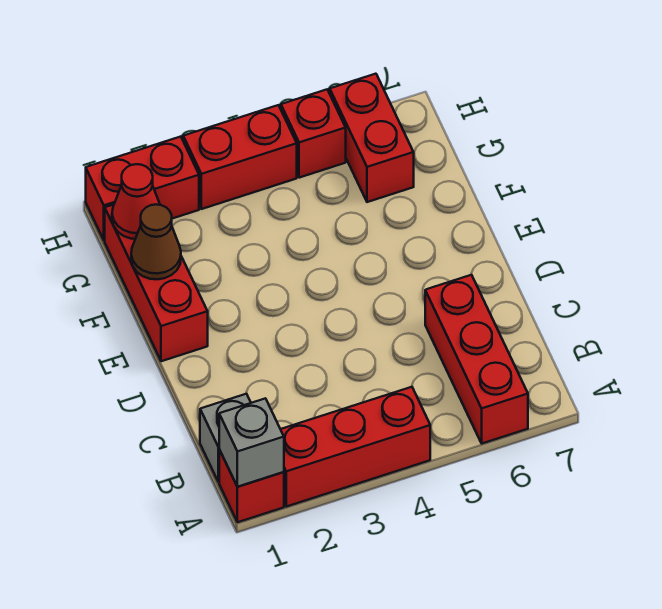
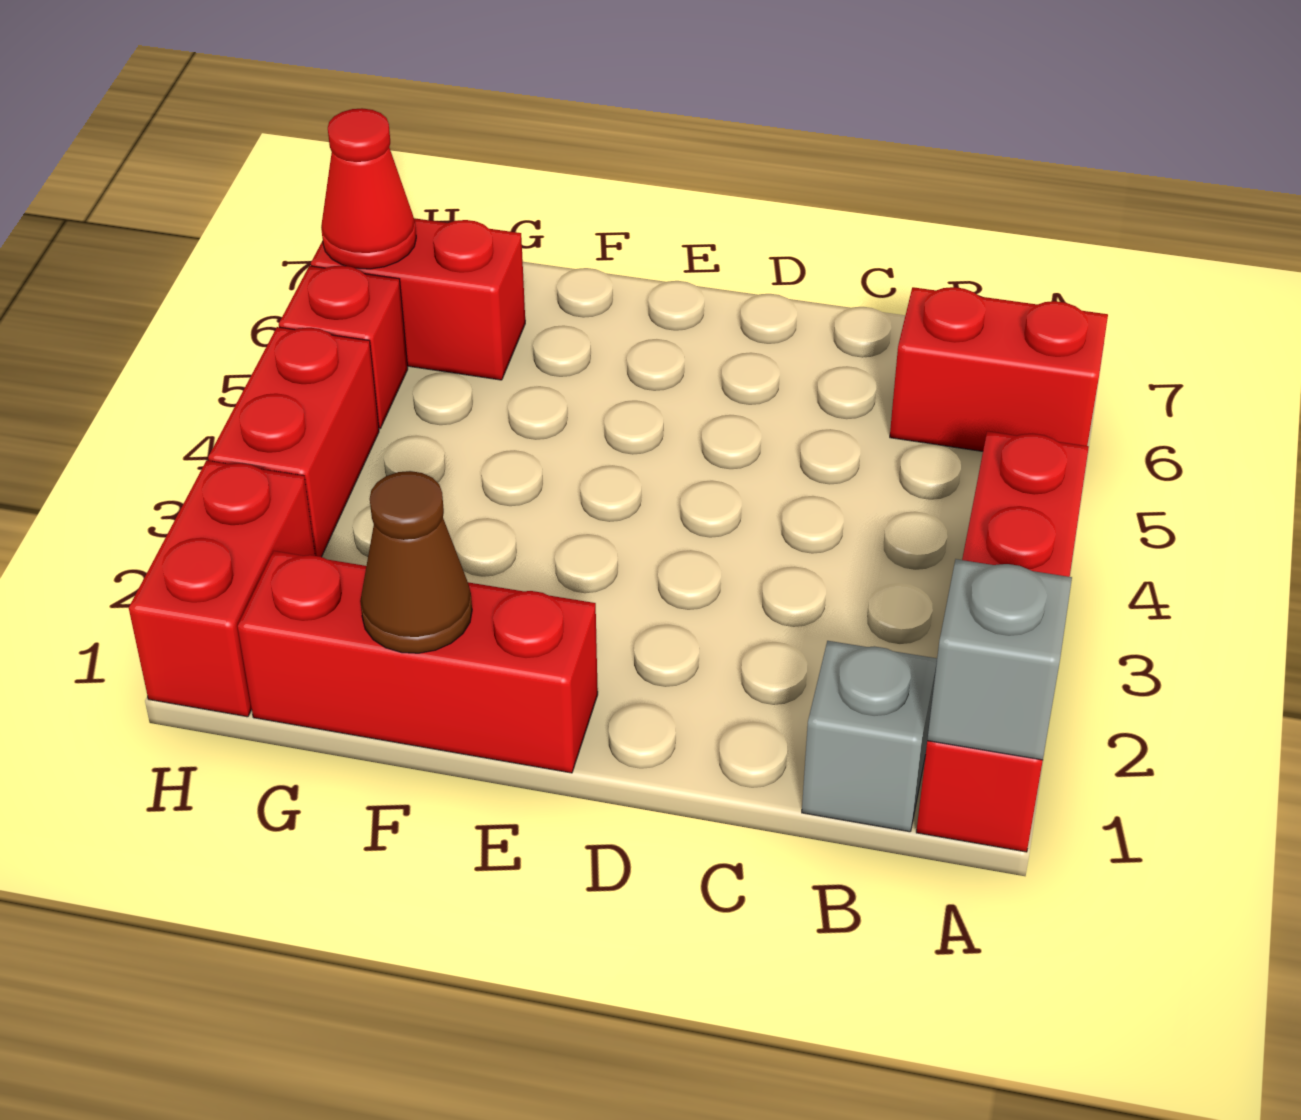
red 1x3 brick [425,275,528,443] -> red 1x2 brick [890,287,1108,451]
red 1x1 cone [112,164,160,239] -> red 1x1 cone moved to [321,108,416,269]

